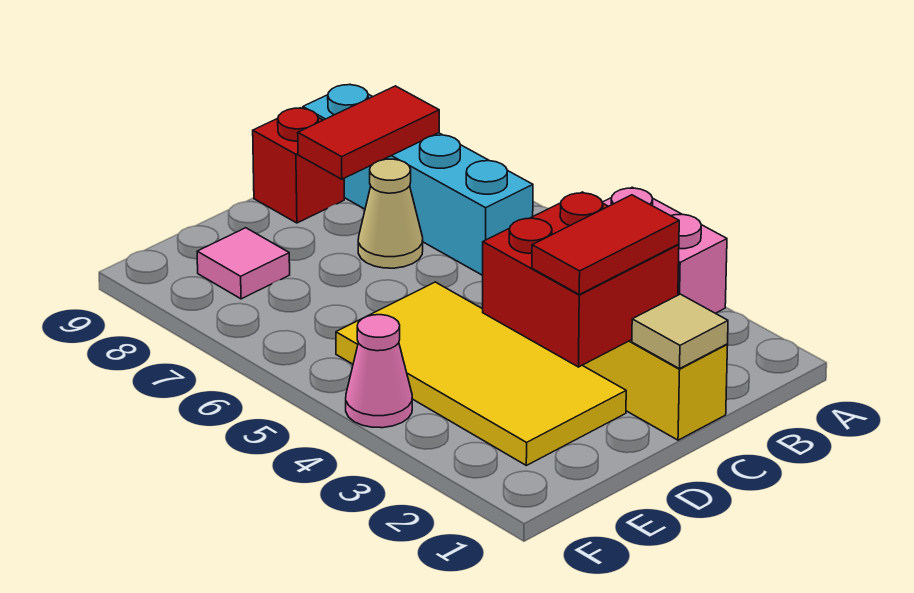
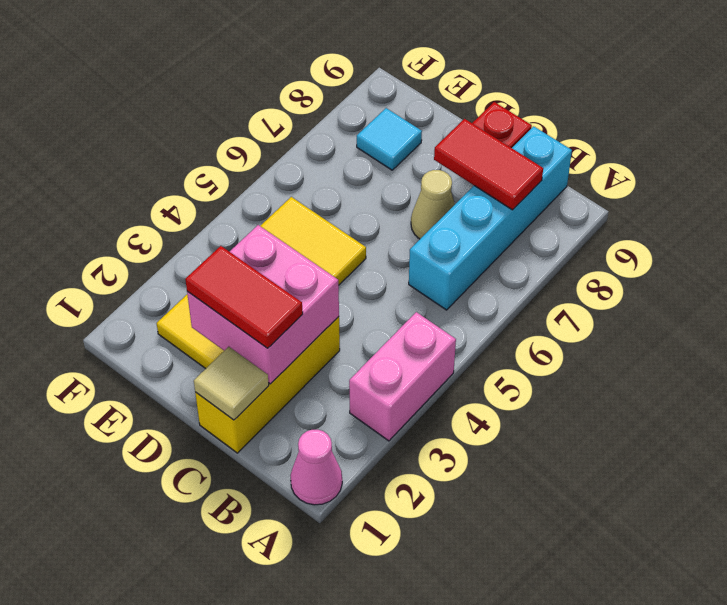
red 2x2 brick [483,192,679,367] -> pink 2x2 brick [187,225,339,384]
pink 1x1 tile [197,228,290,299] -> cyan 1x1 tile [357,108,422,170]
pink 1x1 cone [346,315,412,428] -> pink 1x1 cone moved to [290,430,342,505]

